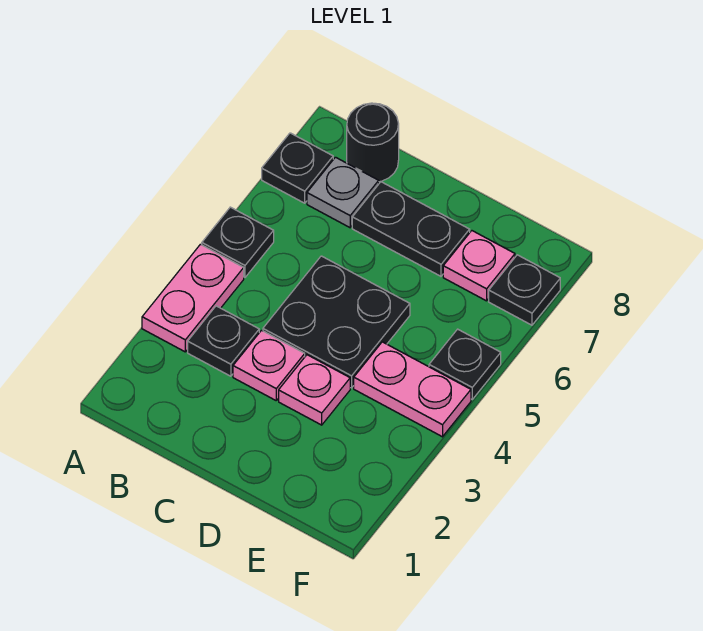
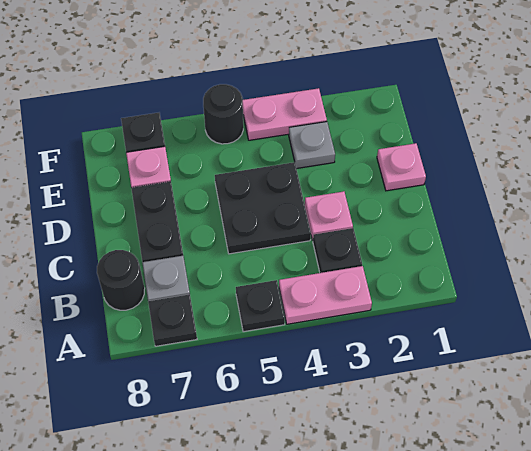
pink 1x1 plate [279,355,350,425] -> pink 1x1 plate moved to [377,143,426,191]
none -> grey 1x1 plate [289,122,335,169]
pink 1x2 plate [354,342,471,437] -> pink 1x2 plate turned to [243,88,327,140]
black 1x1 plate [429,329,501,399] -> black 1x1 round brick [203,84,243,144]

